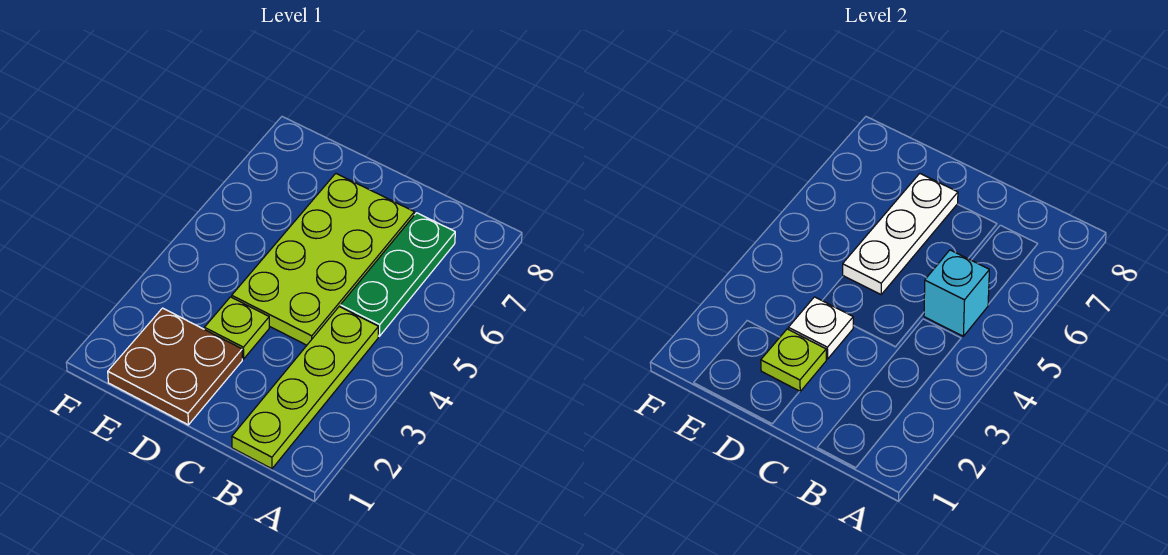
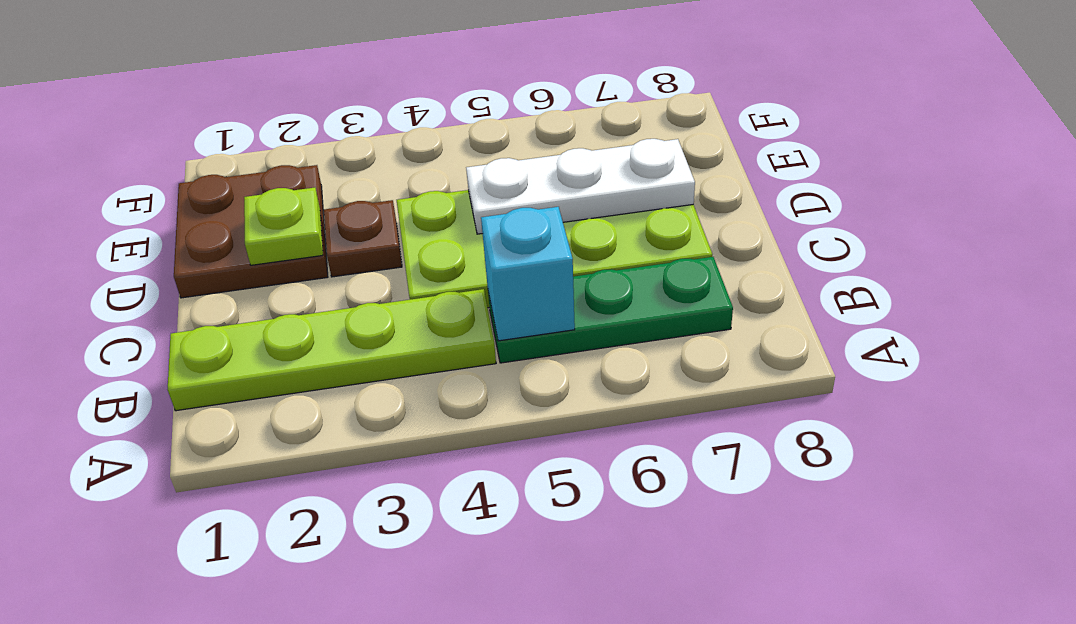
lime 1x1 plate [204,297,269,359] -> brown 1x1 plate [324,200,402,277]
white 1x1 plate [788,297,854,359] -> none

